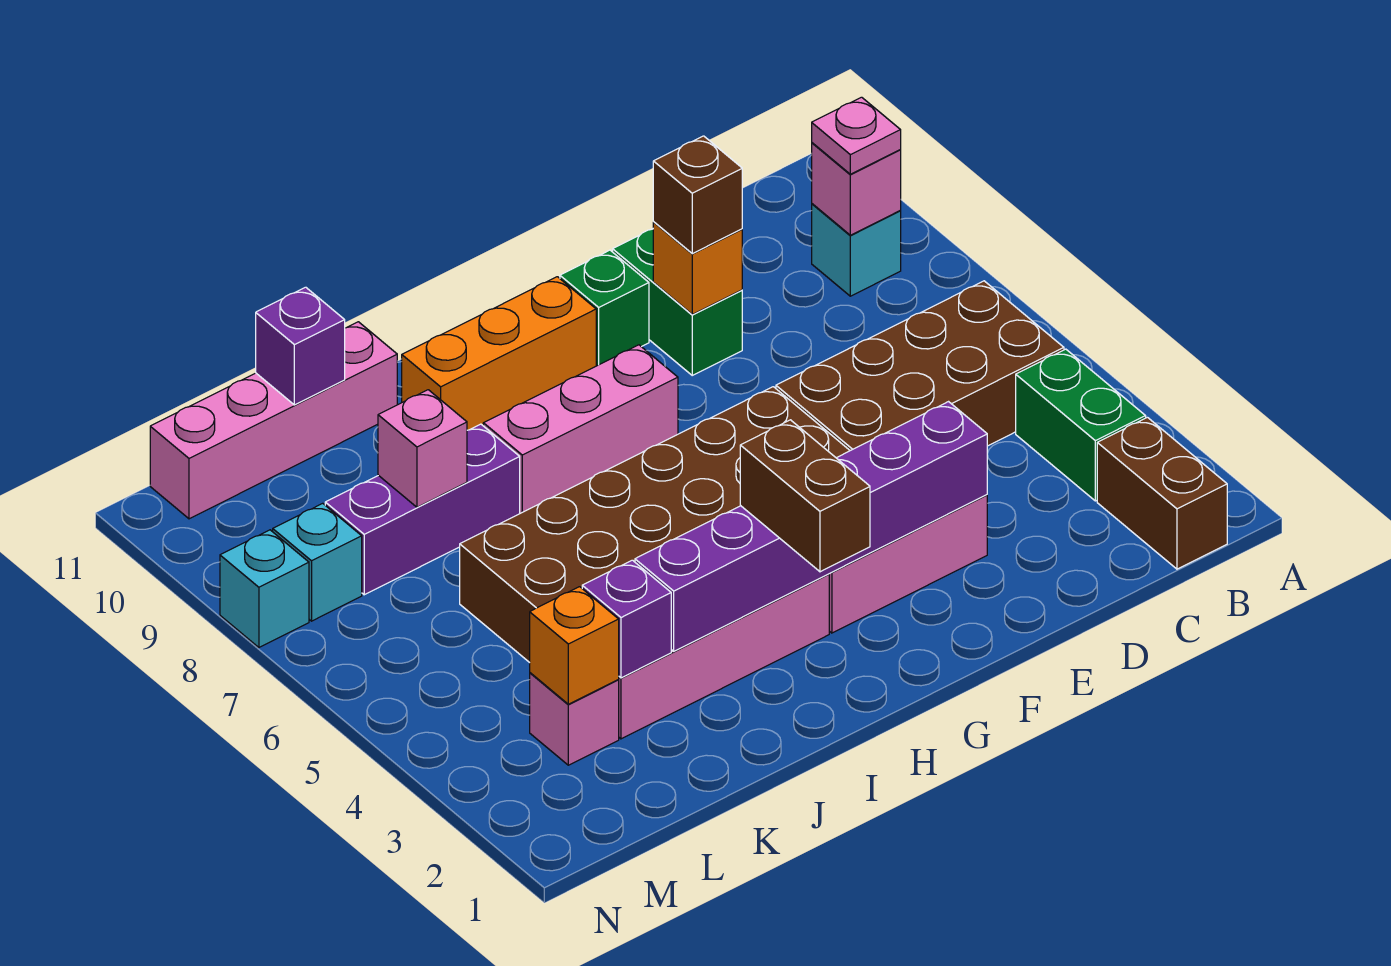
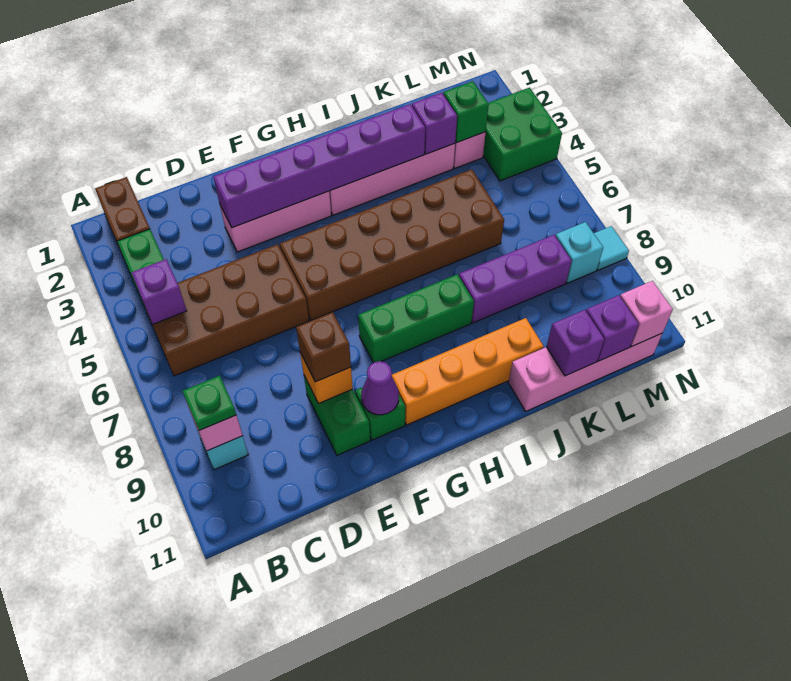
none -> purple 1x1 brick [132,259,187,324]
pink 1x1 plate [812,97,901,174] -> green 1x1 plate [183,376,236,430]
none -> purple 1x1 cone [361,361,399,415]
pink 1x3 brick [483,345,678,513] -> green 1x3 brick [358,274,474,363]
orange 1x3 brick [402,277,596,430] -> orange 1x4 brick [392,318,544,425]
brown 1x2 brick [740,420,870,572] -> none
pink 1x1 brick [378,390,467,507] -> pink 1x1 brick moved to [620,281,673,346]
orange 1x1 brick [530,587,619,704] -> green 1x1 brick [443,81,489,142]
none -> purple 1x1 brick [586,295,639,361]
none -> green 2x2 brick [483,88,562,181]
cyan 1x1 brick [220,530,309,647] -> cyan 1x1 tile [594,226,629,270]

